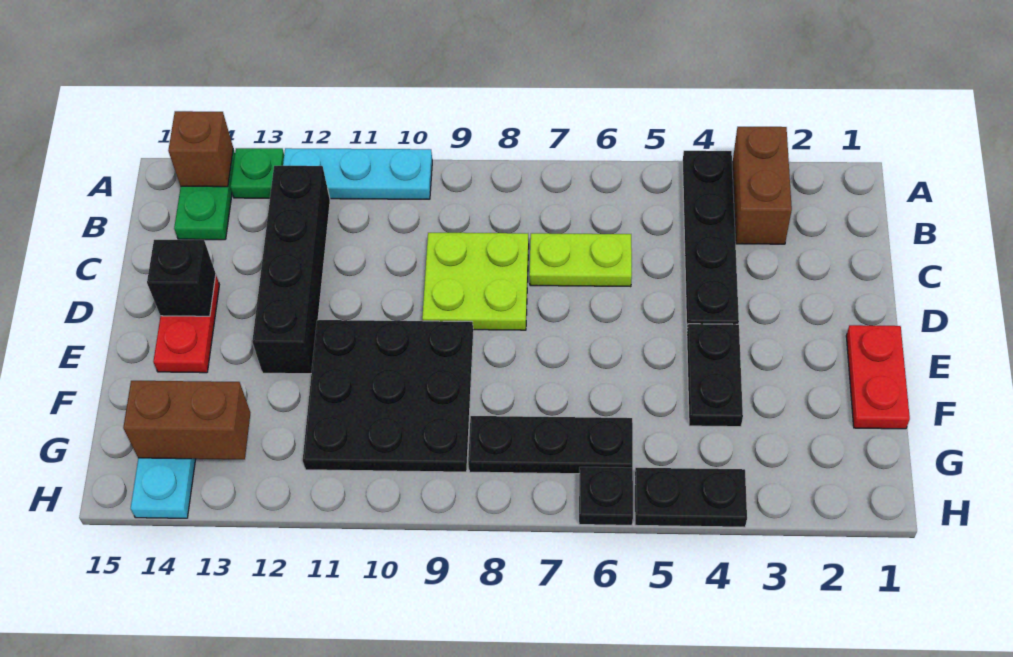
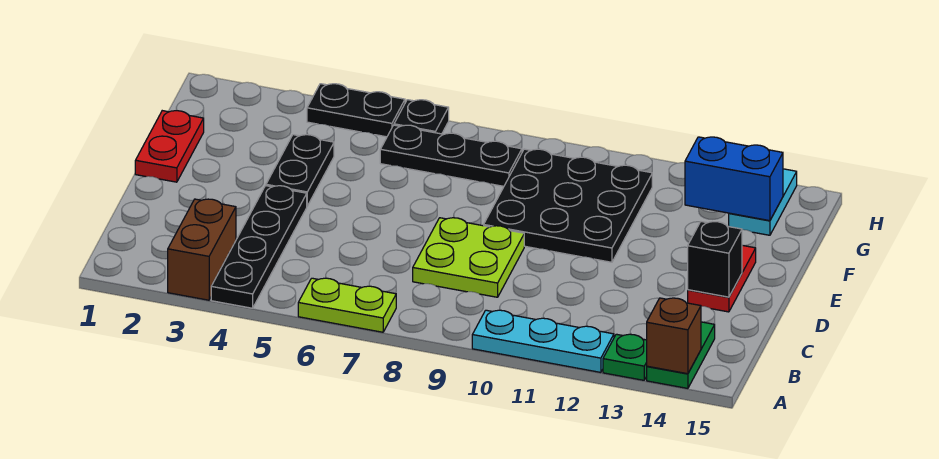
black 1x4 brick [252,166,330,374] -> none
lime 1x2 plate [529,233,632,287] -> lime 1x2 plate moved to [298,278,396,332]
brown 1x2 brick [123,381,250,459] -> blue 1x2 brick [685,137,783,221]

